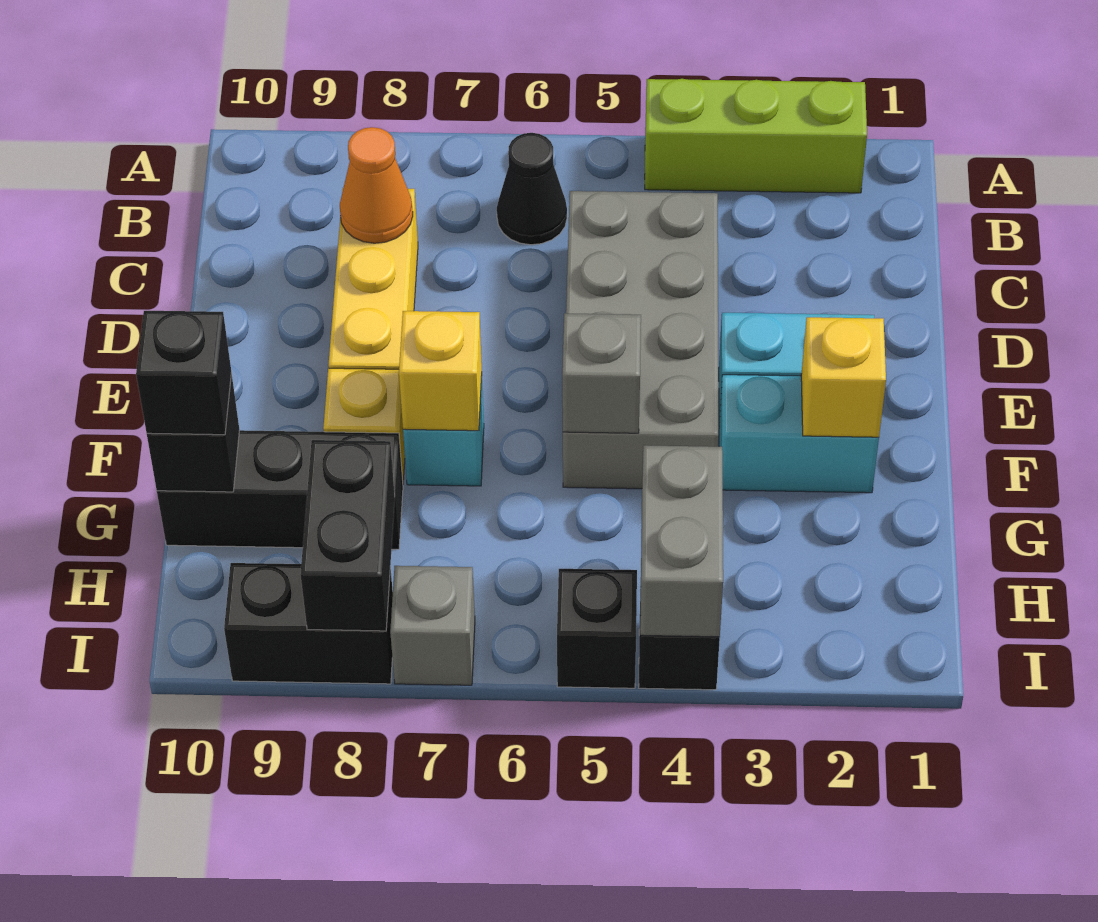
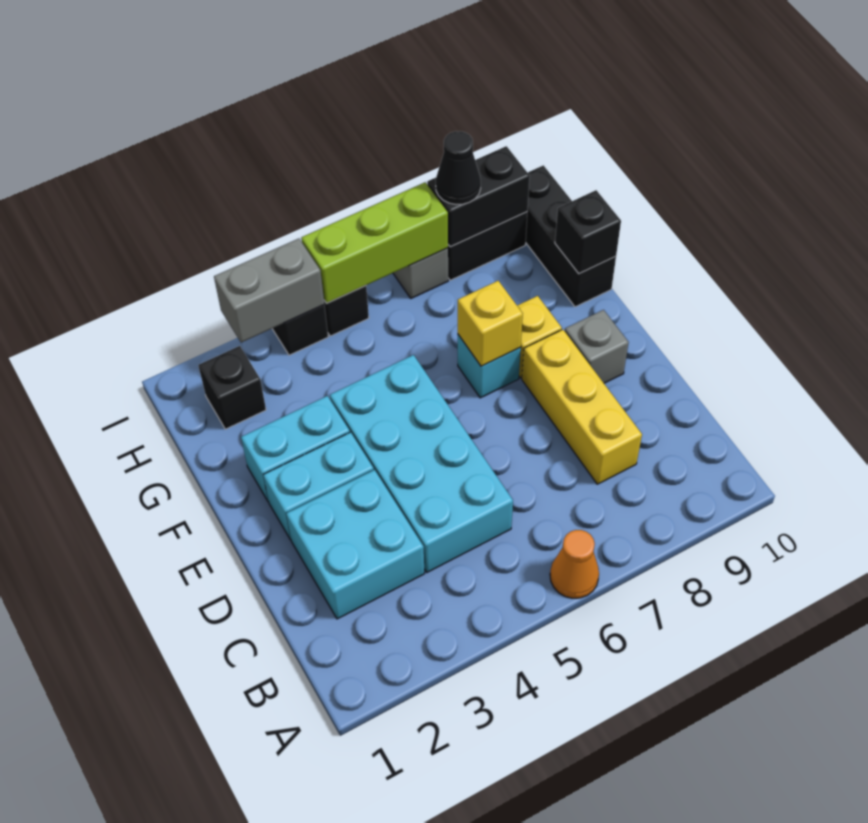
lime 1x3 brick [645,79,867,193] -> lime 1x3 brick moved to [301,182,448,304]
black 1x1 cone [497,133,567,245] -> black 1x1 cone moved to [436,131,481,205]
none -> cyan 2x2 brick [286,470,425,619]
grey 2x4 brick [563,191,719,489] -> cyan 2x4 brick [330,355,513,572]
orange 1x1 cone [340,127,413,243] -> orange 1x1 cone moved to [550,530,599,598]
yellow 1x1 brick [801,317,886,437] -> none
grey 1x1 brick [562,313,641,433] -> grey 1x1 brick moved to [565,310,629,383]
black 1x3 brick [157,430,403,549] -> black 1x3 brick turned to [526,165,616,307]
black 1x1 brick [136,311,231,435] -> black 1x1 brick moved to [198,346,266,429]
grey 1x2 brick [640,445,723,637] -> grey 1x2 brick turned to [214,239,324,343]
black 1x2 brick [301,440,395,631] -> black 1x2 brick turned to [427,146,530,247]

